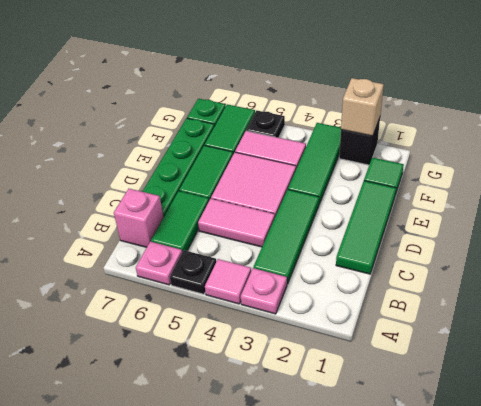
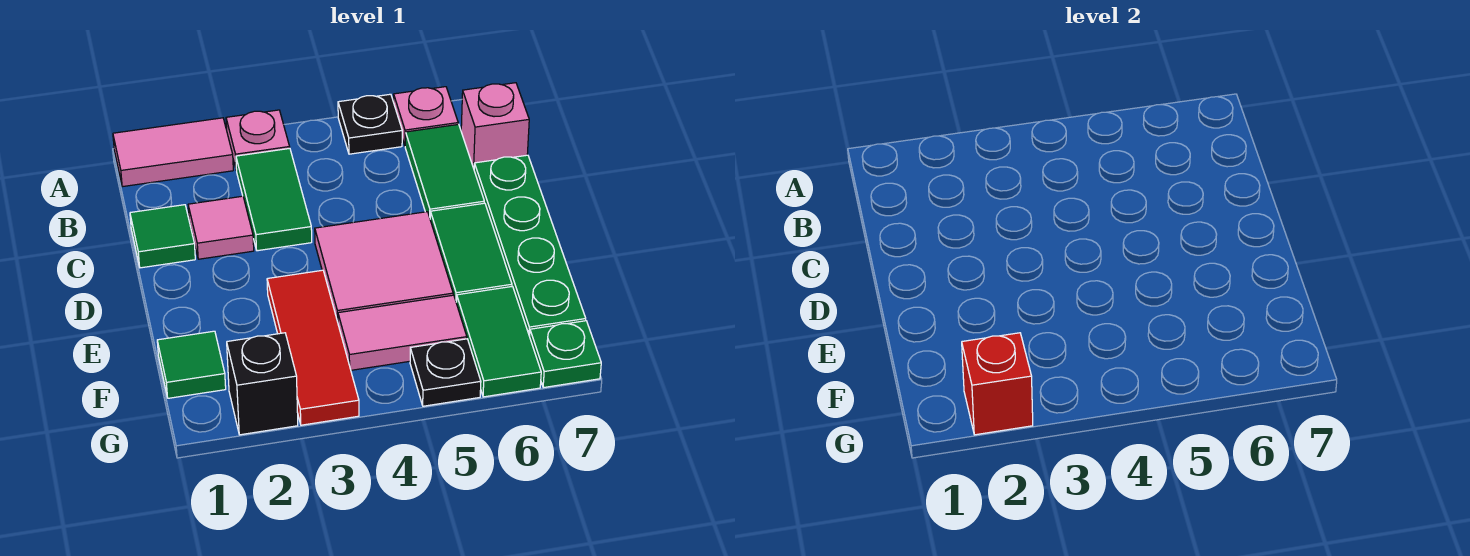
pink 1x1 tile [205,259,251,304] -> pink 1x1 tile moved to [188,196,254,259]
green 1x3 tile [253,190,319,284] -> green 1x2 tile [236,148,312,251]
green 1x3 tile [336,181,396,274] -> green 1x1 tile [130,205,195,268]
pink 1x2 tile [198,199,275,247] -> pink 1x2 tile moved to [113,118,233,187]
green 1x3 tile [288,123,341,204] -> red 1x3 tile [267,270,359,425]
tan 1x1 brick [341,78,384,136] -> red 1x1 brick [962,333,1033,435]

